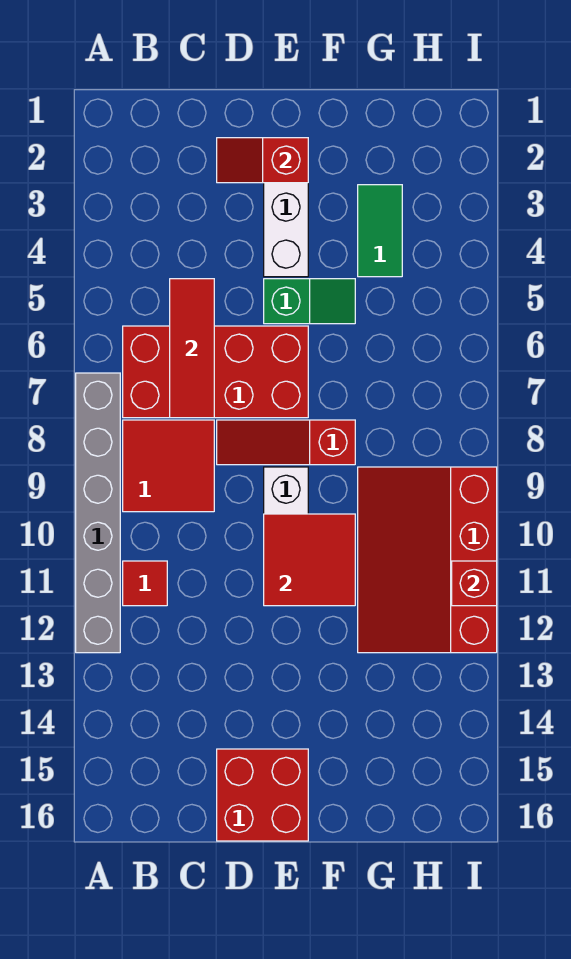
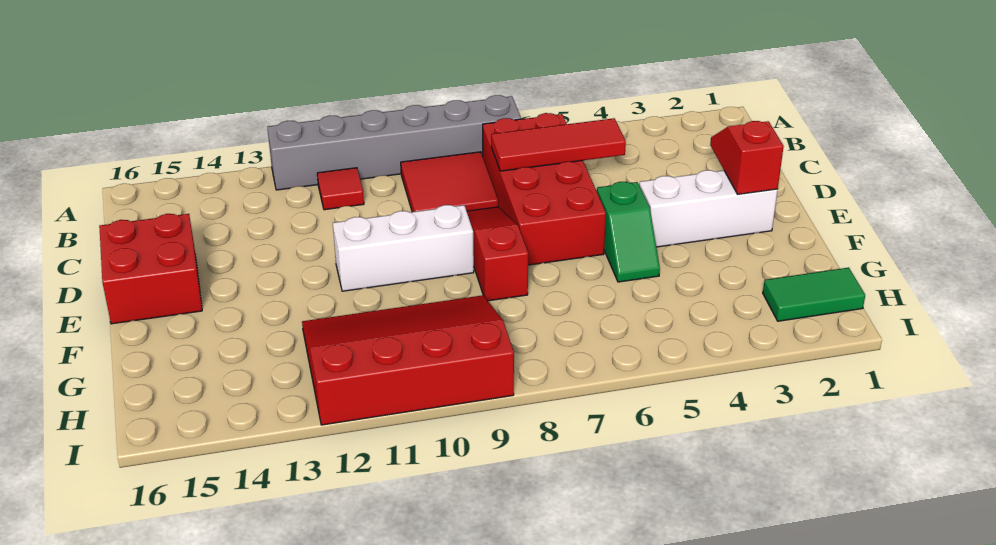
red 2x2 tile [264,514,355,606] -> none
green 1x2 tile [358,185,402,277] -> green 1x2 tile moved to [763,267,865,321]
red 1x1 brick [452,561,497,606] -> none

